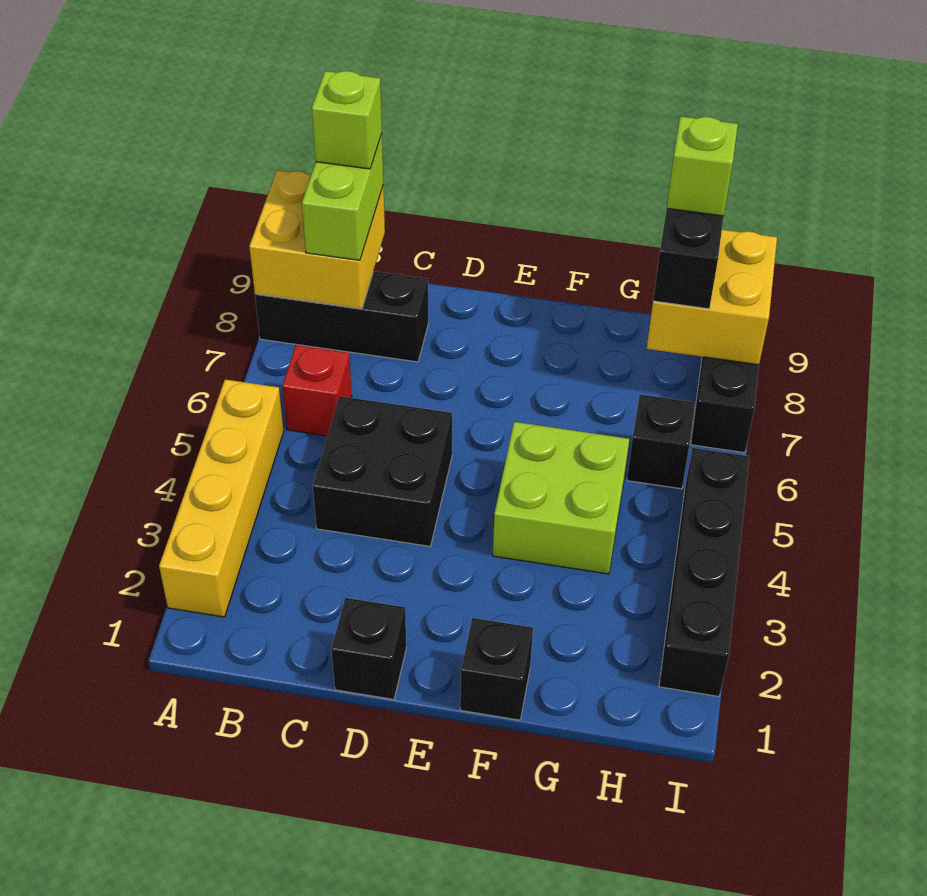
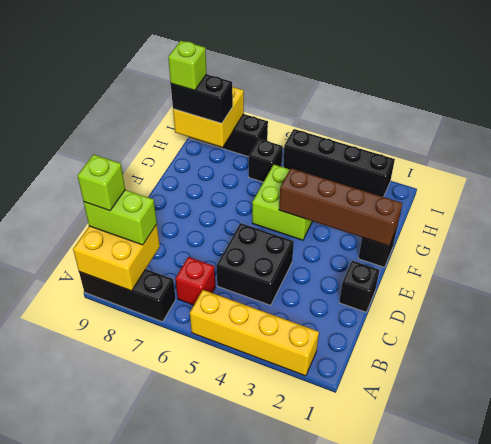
black 1x3 brick [255,271,428,362] -> black 1x3 brick turned to [79,269,176,322]
none -> brown 1x4 brick [279,168,403,246]

